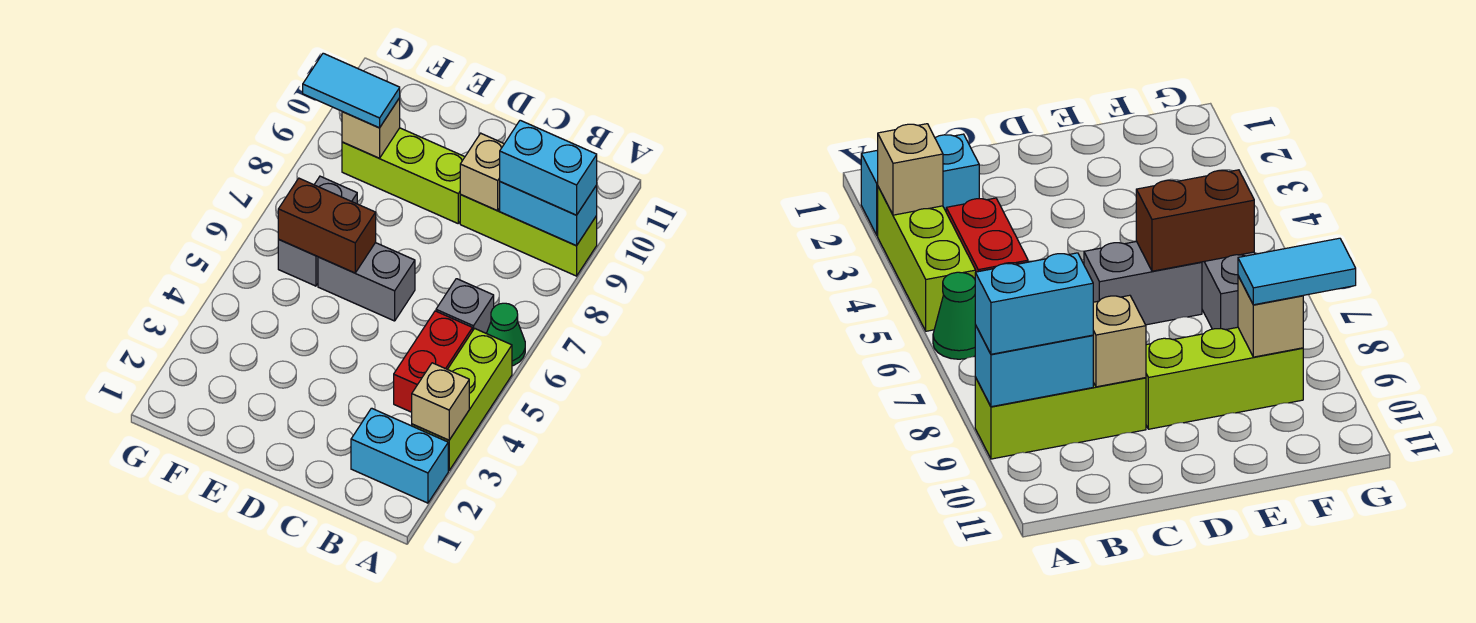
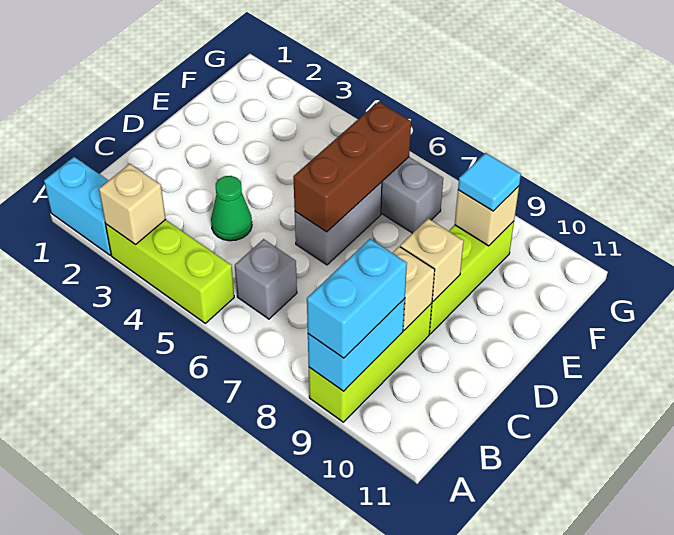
cyan 1x2 brick [351,408,448,503] -> cyan 1x2 brick turned to [44,157,111,255]
green 1x1 cone [486,303,525,366] -> green 1x1 cone moved to [211,176,252,241]
red 1x2 brick [394,311,473,412] -> none
none -> tan 1x1 brick [400,219,464,301]
brown 1x2 brick [278,178,376,273] -> brown 1x3 brick [293,102,411,232]
cyan 1x2 tile [303,53,400,128] -> cyan 1x1 tile [458,153,521,211]

